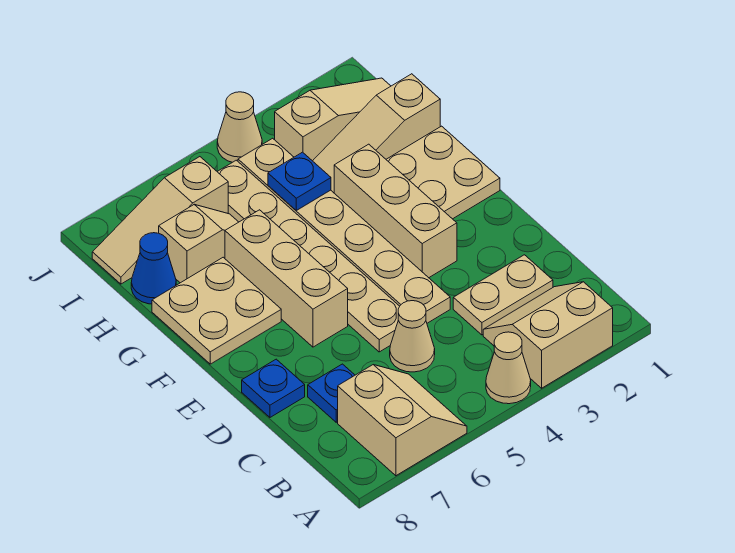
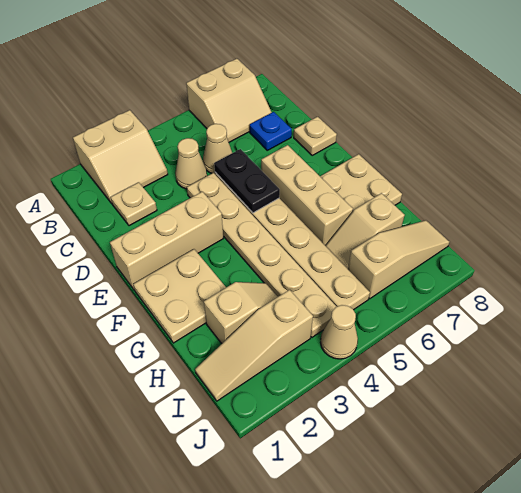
tan 1x1 cone [486,332,531,404] -> tan 1x1 cone moved to [175,138,207,189]
tan 2x2 slope [338,365,467,476] -> tan 2x2 slope turned to [186,59,272,142]
tan 1x2 plate [453,255,553,335] -> tan 1x1 plate [111,182,157,226]
none -> black 1x2 plate [214,149,280,213]
blue 1x1 plate [242,359,305,417] -> tan 1x1 plate [294,117,337,155]
tan 1x3 brick [334,144,457,278] -> tan 1x3 brick turned to [110,192,223,290]
tan 1x3 slope [313,74,440,193] -> tan 1x2 slope [204,282,278,344]
blue 1x1 plate [268,152,331,210] -> none
blue 1x1 cone [131,233,176,304] -> none

